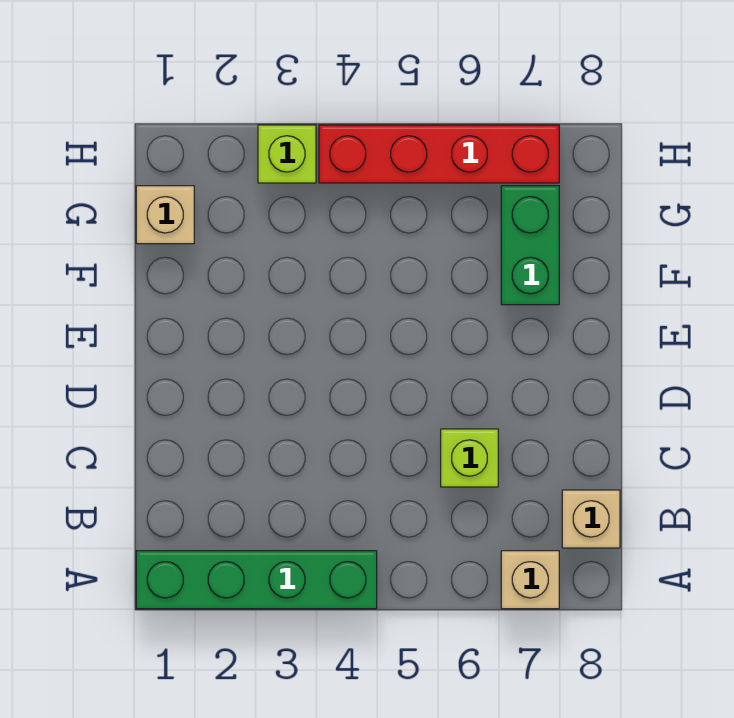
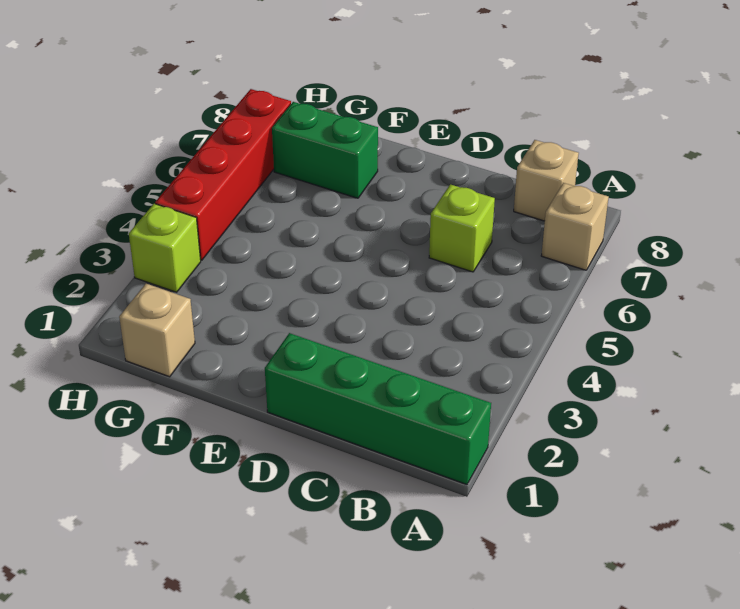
green 1x4 brick [136,551,377,609] -> green 1x4 brick turned to [265,333,491,485]

